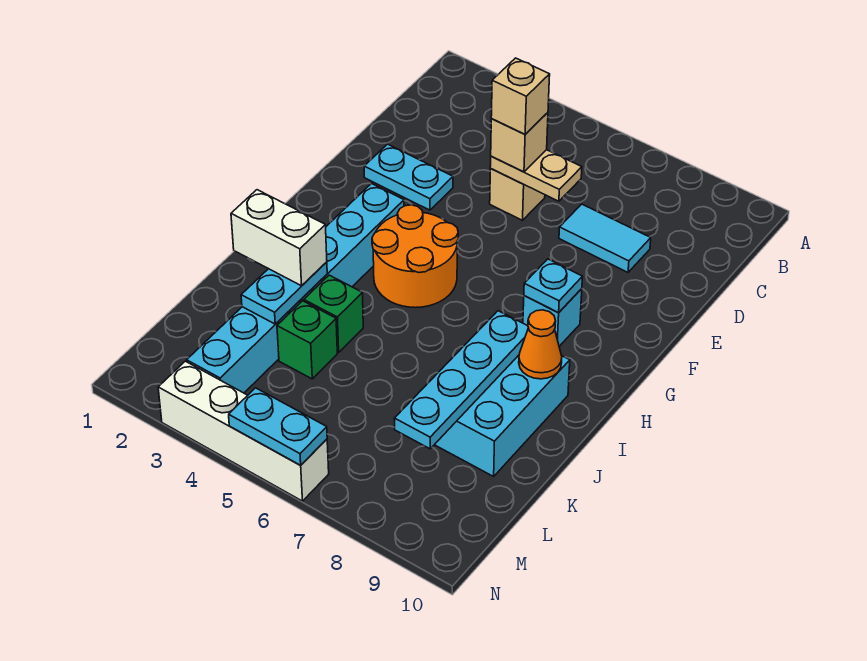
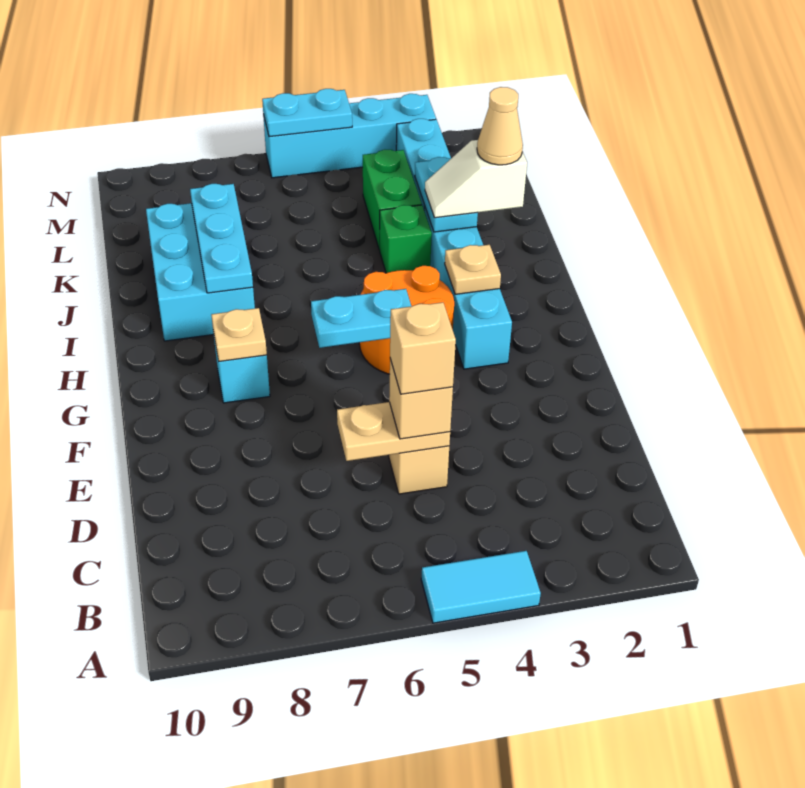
cyan 1x2 tile [559,204,651,272] -> cyan 1x2 tile moved to [421,551,541,623]
cyan 1x2 plate [364,144,453,210] -> cyan 1x2 plate moved to [311,289,411,348]
cyan 1x1 plate [524,259,582,313] -> tan 1x1 plate [211,308,267,361]
none -> tan 1x1 plate [445,245,501,294]
cyan 1x4 plate [394,311,528,449] -> cyan 1x3 plate [190,184,253,293]
orange 1x1 cone [519,310,562,379] -> none
white 1x2 brick [231,190,327,286] -> white 1x2 slope [425,140,527,218]
none -> tan 1x1 cone [477,87,523,165]
green 1x1 brick [277,301,337,379] -> green 1x2 brick [363,150,422,250]
white 1x4 brick [158,361,329,501] -> cyan 1x4 brick [263,94,436,178]

